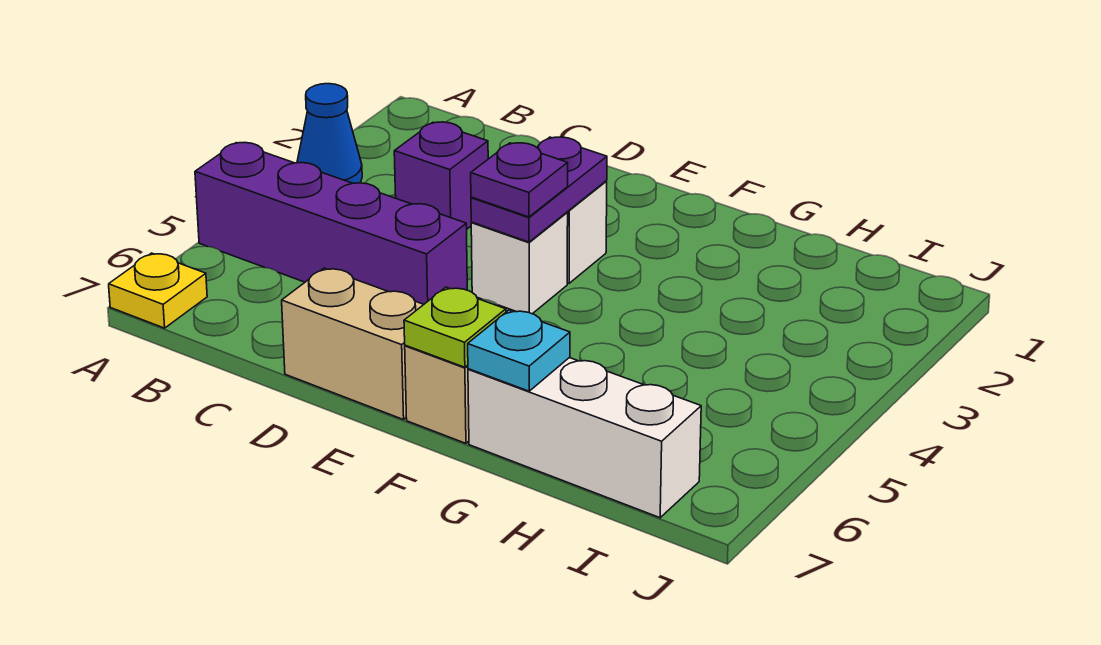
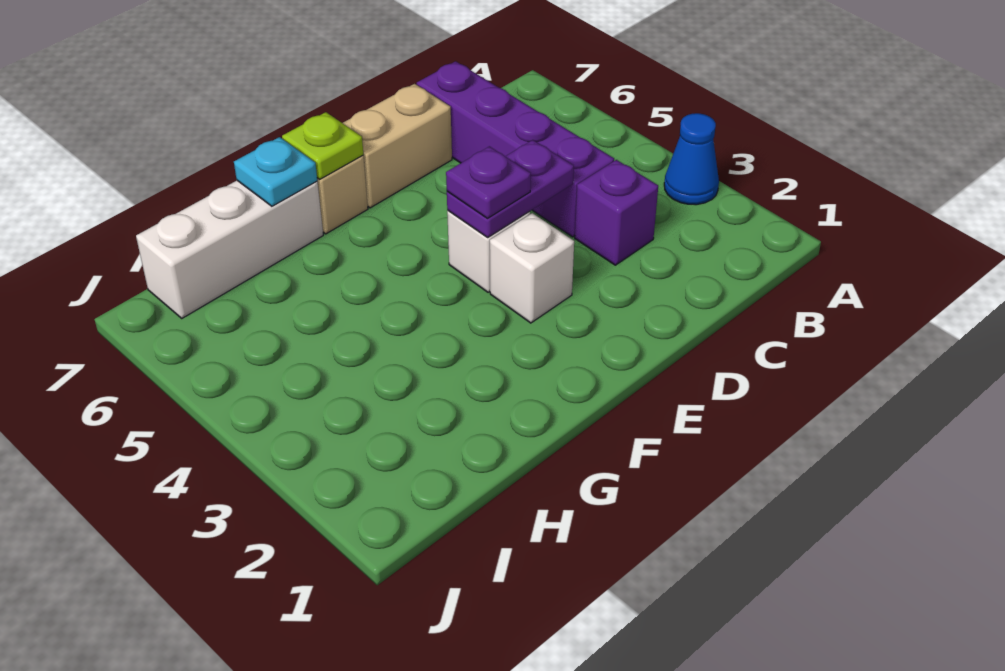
purple 1x4 brick [195,142,467,304] -> purple 1x4 brick turned to [417,61,614,237]
yellow 1x1 plate [109,253,207,328] -> none
purple 1x2 plate [471,137,607,242] -> purple 1x2 plate turned to [447,140,574,237]

